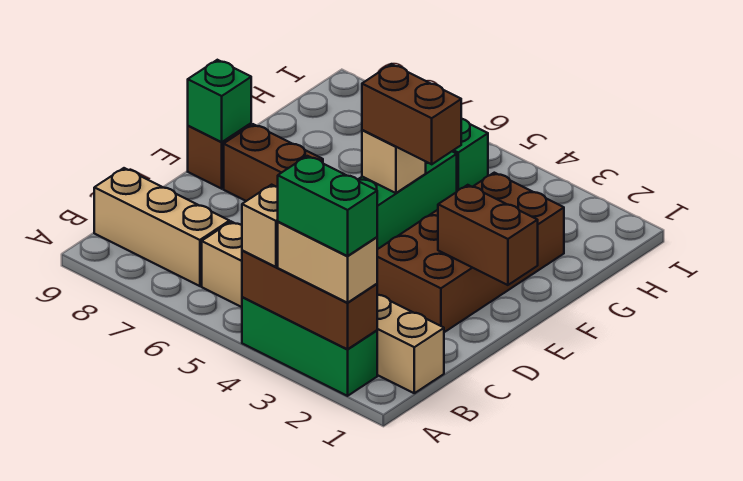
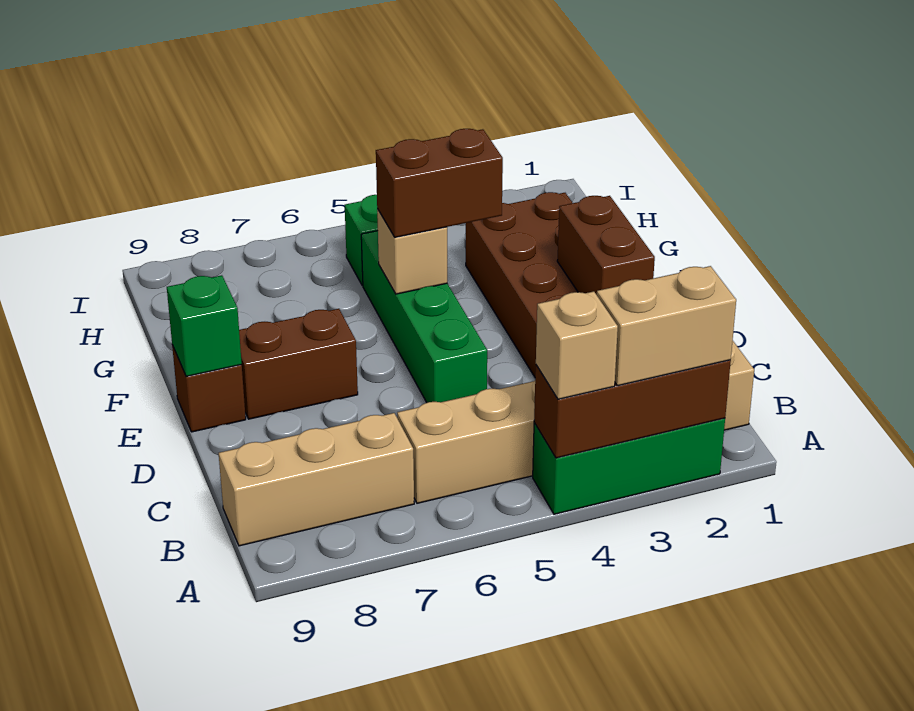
green 1x2 brick [278,156,377,256] -> none
brown 1x2 brick [438,185,538,285] -> brown 1x2 brick turned to [557,196,655,295]

